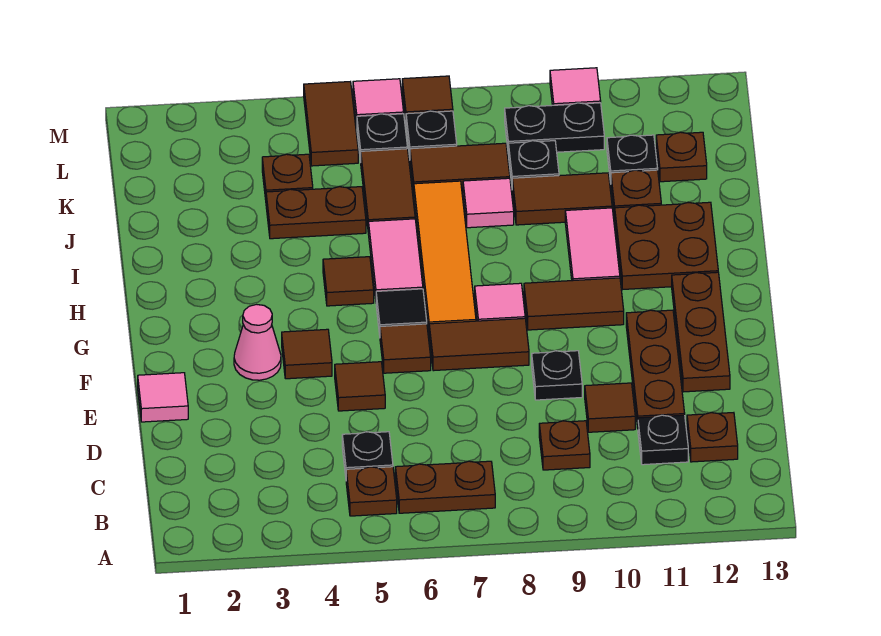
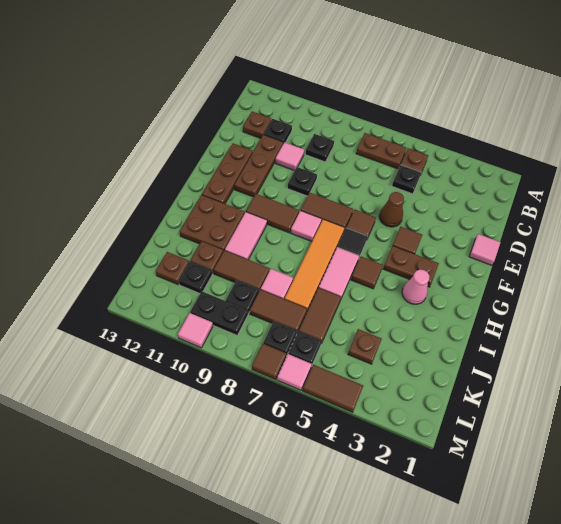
brown 1x1 plate [539,421,590,470] -> black 1x1 plate [305,134,334,162]
brown 1x1 tile [585,383,635,432] -> pink 1x1 tile [275,142,304,171]
brown 1x1 tile [335,362,385,411] -> brown 1x1 cone [379,192,404,227]
pink 1x1 cone [234,304,281,380] -> pink 1x1 cone moved to [402,270,429,304]
brown 1x2 plate [266,187,366,239] -> brown 1x2 plate moved to [383,246,439,287]
brown 1x2 tile [304,82,358,166] -> brown 1x2 tile turned to [302,365,363,412]

